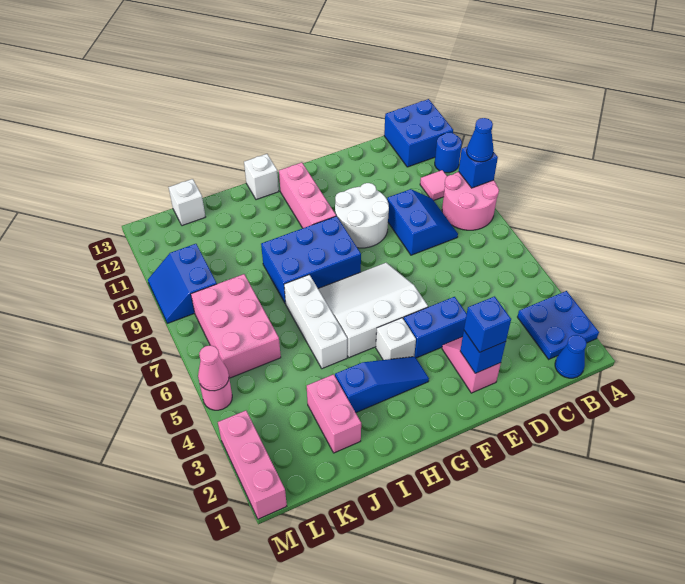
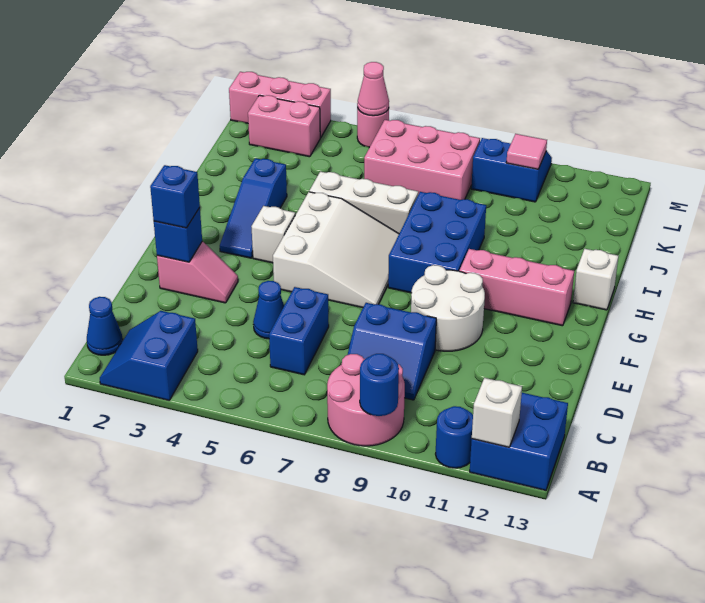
blue 2x2 plate [518,291,599,359] -> blue 2x2 slope [100,311,198,400]
blue 1x1 brick [459,147,498,188] -> blue 1x1 round brick [360,354,399,416]
blue 1x1 cone [467,118,494,162] -> blue 1x1 cone moved to [253,281,284,339]
pink 1x1 tile [420,170,447,200] -> pink 1x1 tile moved to [506,134,547,169]
blue 1x2 brick [403,297,467,358] -> blue 1x2 brick moved to [269,287,329,375]
pink 1x2 brick [307,374,361,453] -> pink 1x2 brick moved to [248,95,320,157]
white 1x1 brick [169,179,205,226] -> white 1x1 brick moved to [472,378,522,447]

